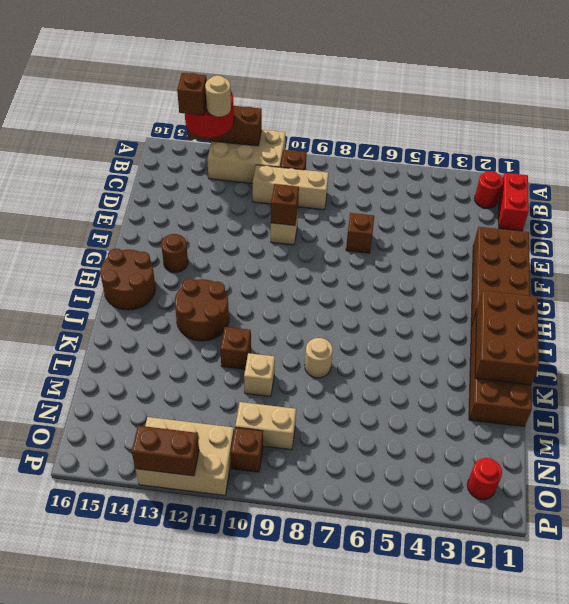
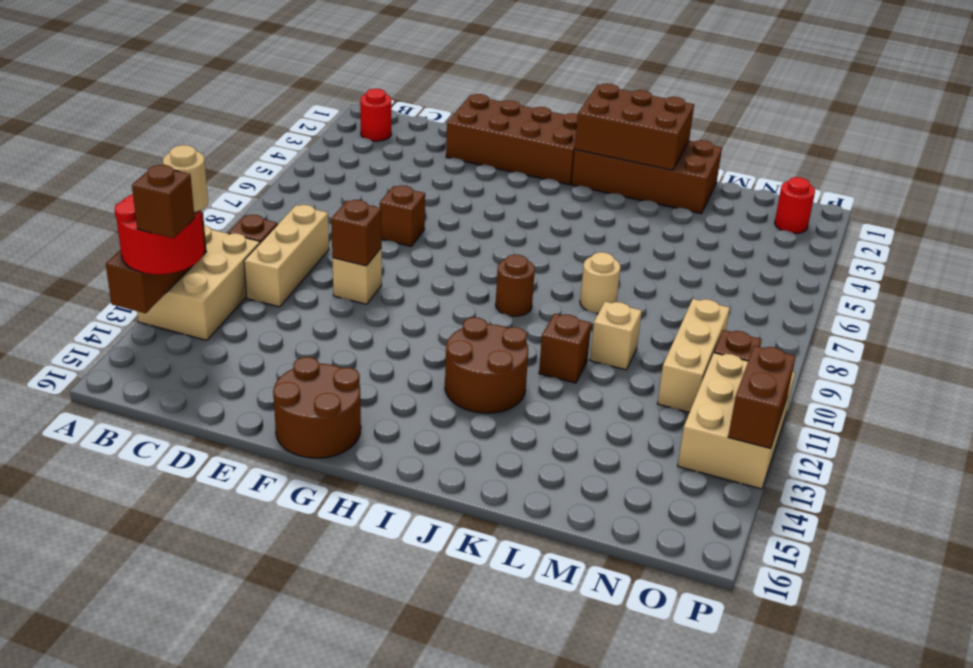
red 1x2 brick [499,173,529,231] -> none
brown 1x1 round brick [161,234,188,272] -> brown 1x1 round brick moved to [496,254,535,316]
brown 2x2 round brick [100,249,155,310] -> brown 2x2 round brick moved to [273,357,361,458]
tan 1x2 brick [235,402,296,450] -> tan 1x3 brick [657,299,730,412]

